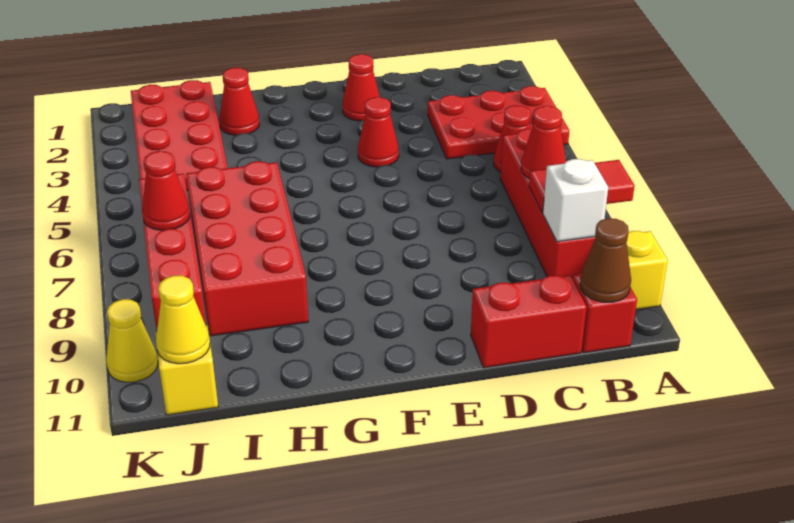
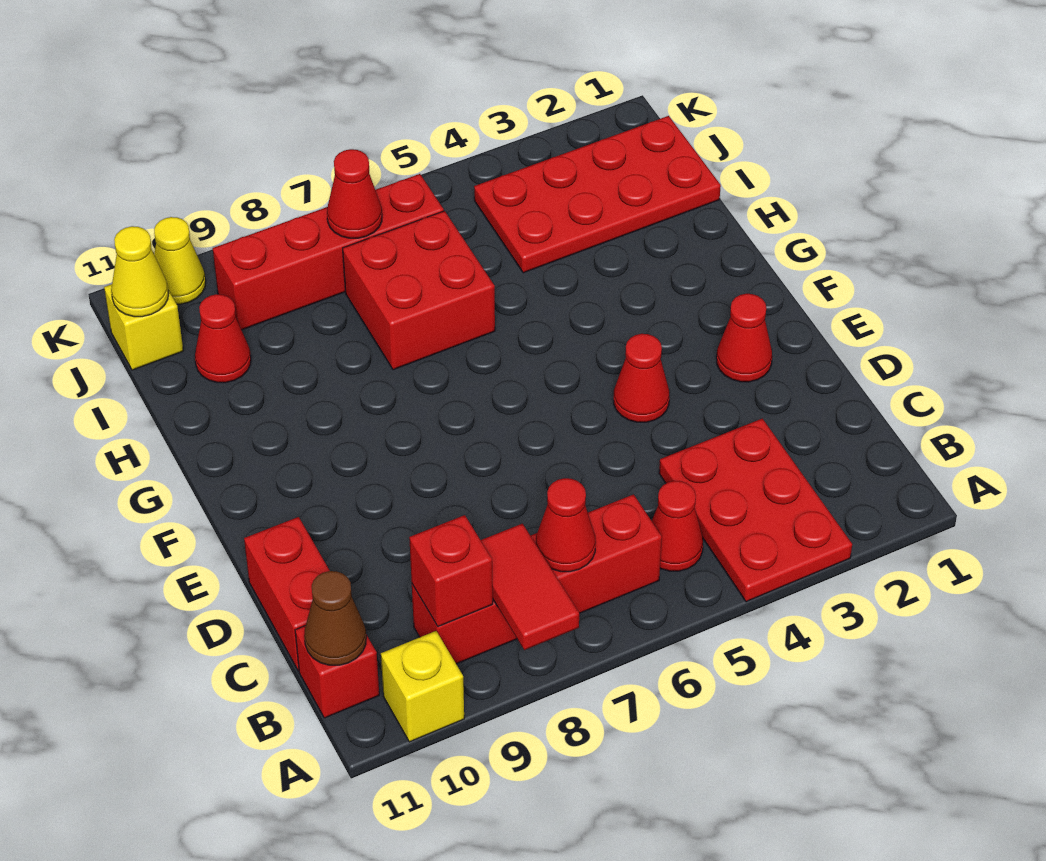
white 1x1 brick [543,159,608,242] -> red 1x1 brick [409,515,493,627]
red 1x1 cone [219,68,259,135] -> red 1x1 cone moved to [195,294,251,383]
red 2x4 brick [186,161,308,336] -> red 2x2 brick [343,211,495,370]

